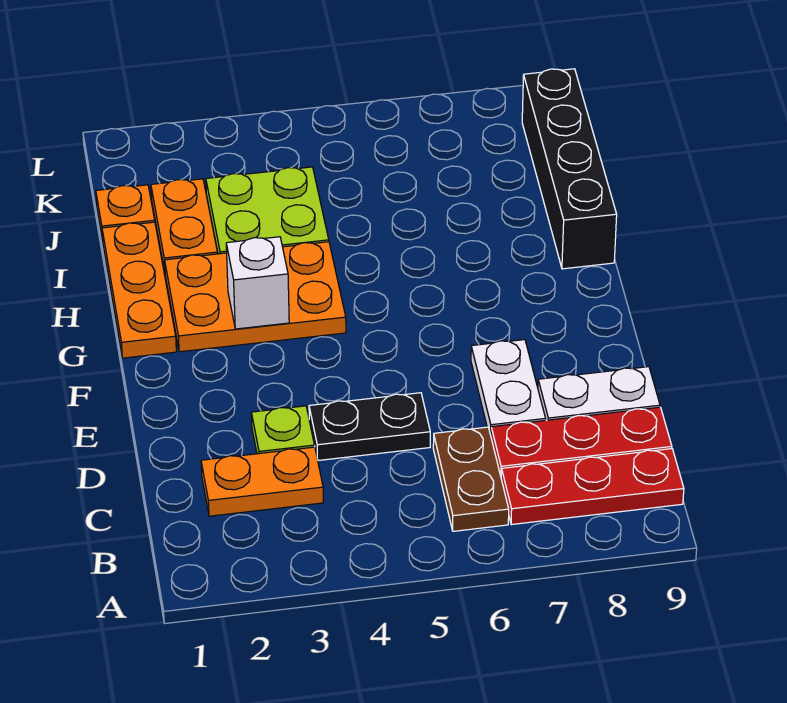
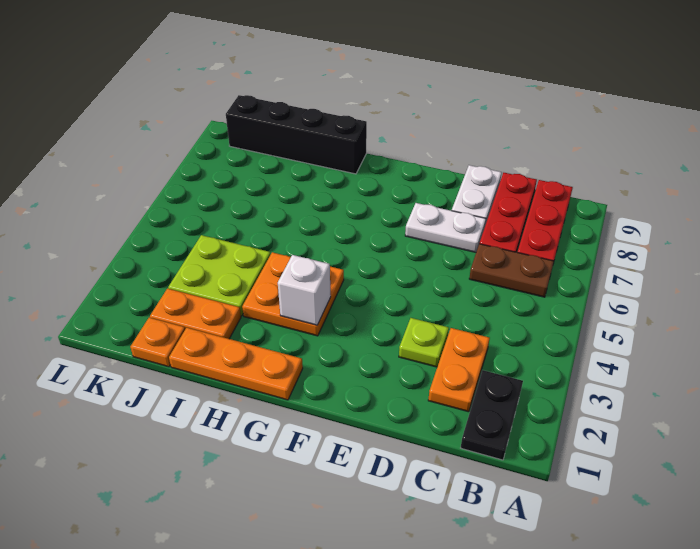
black 1x2 plate [309,393,430,460] -> black 1x2 plate moved to [461,370,523,460]
orange 2x3 plate [165,242,346,352] -> orange 2x2 plate [242,252,344,336]

